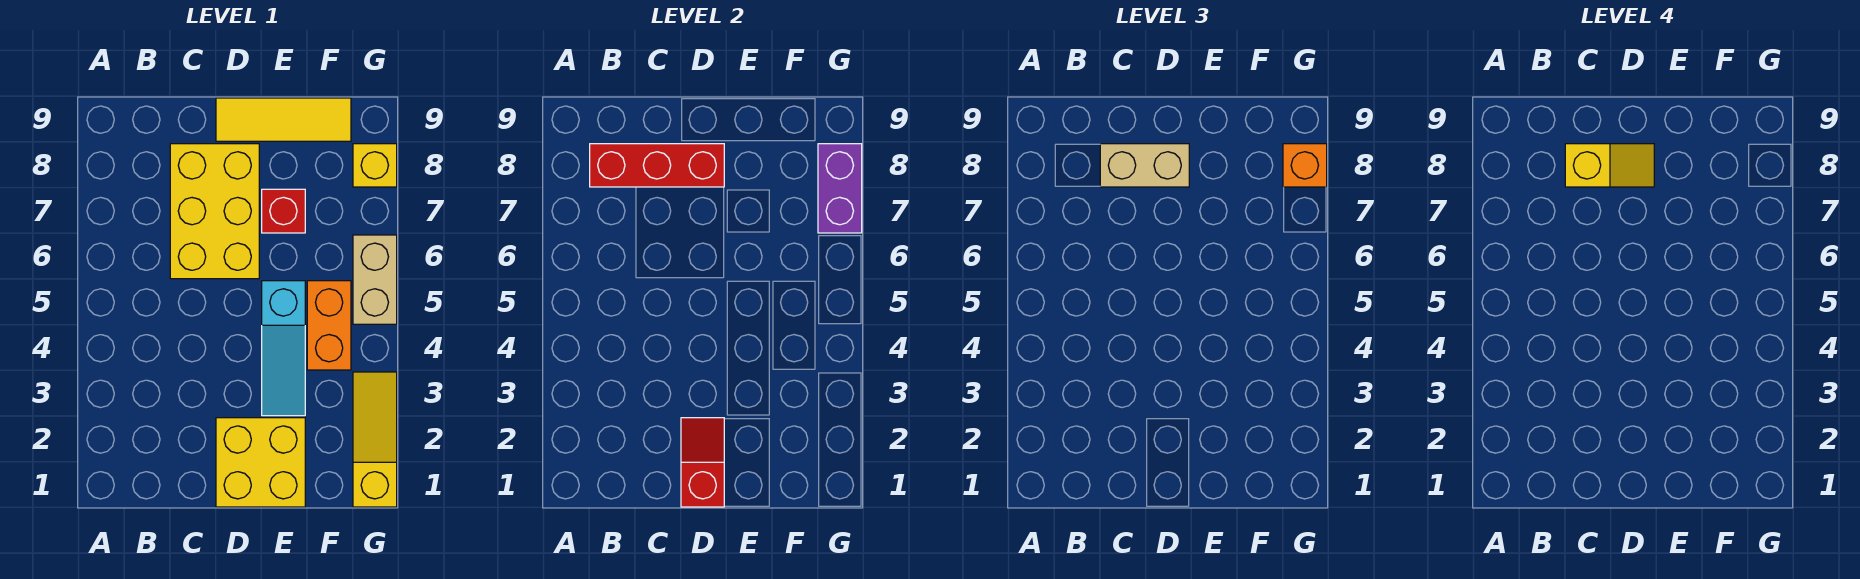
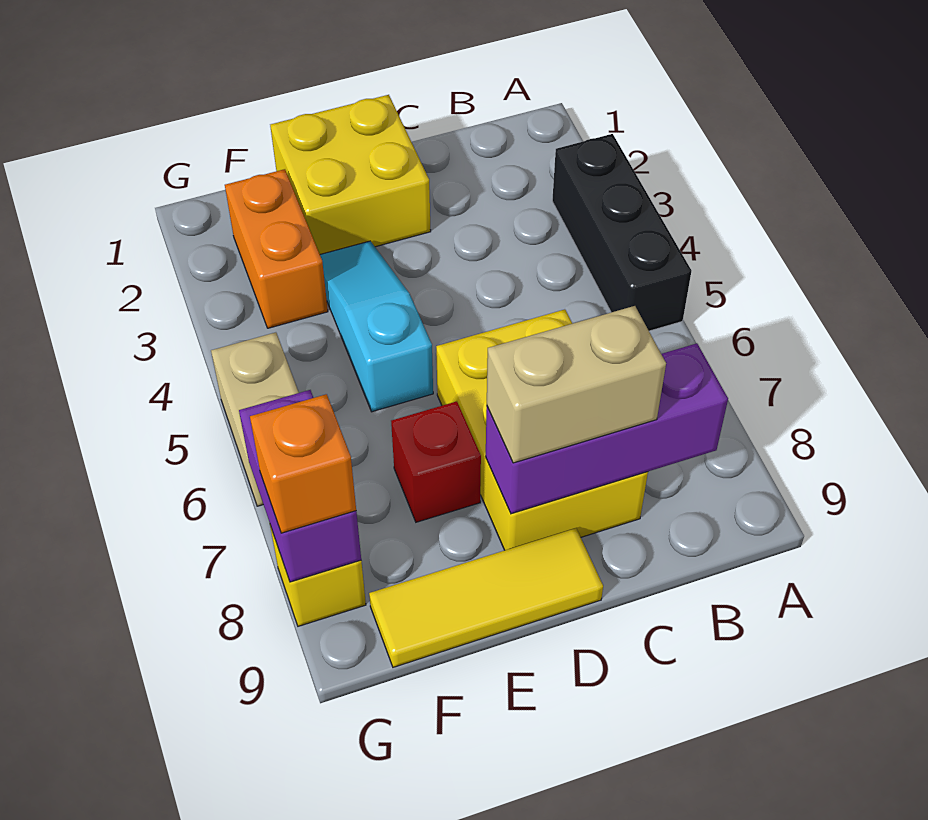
none -> black 1x3 brick [552,134,691,331]
red 1x3 brick [590,144,724,187] -> purple 1x3 brick [486,343,728,514]
yellow 1x2 slope [1565,144,1654,187] -> none
red 1x2 slope [681,418,724,507] -> none
orange 1x2 brick [307,281,351,370] -> orange 1x2 brick moved to [225,169,328,328]
yellow 1x3 slope [353,372,397,507] -> none

